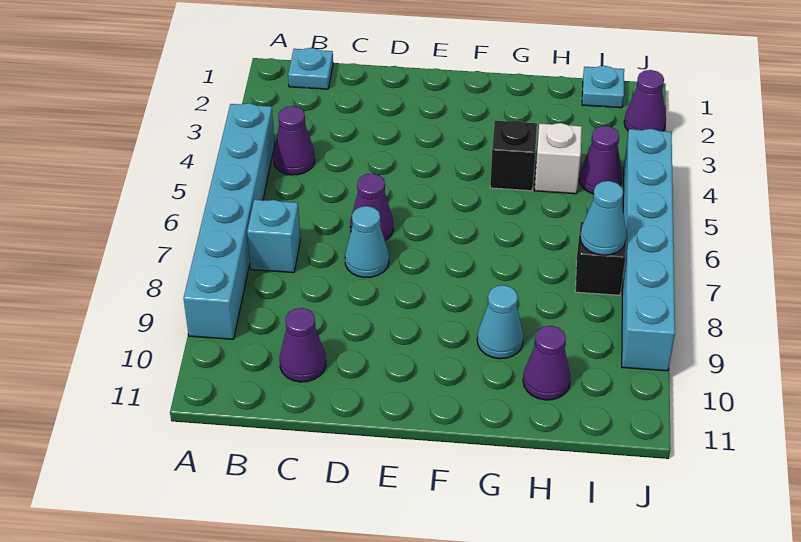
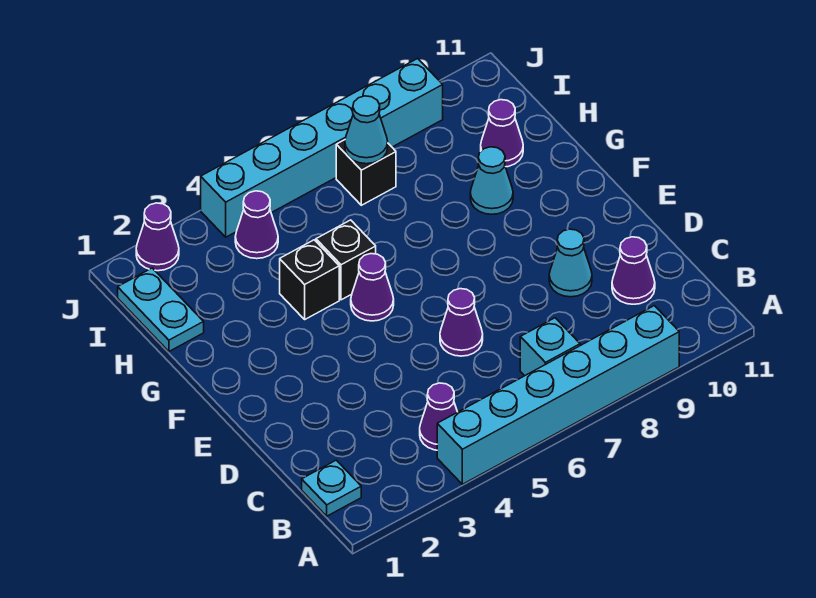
cyan 1x1 cone [345,206,389,278] -> cyan 1x1 cone moved to [549,229,592,297]
none -> purple 1x1 cone [351,254,394,321]
none -> black 1x1 brick [316,220,376,300]
white 1x1 brick [534,123,582,194] -> none
cyan 1x1 plate [582,66,624,108] -> cyan 1x2 plate [118,268,204,351]

